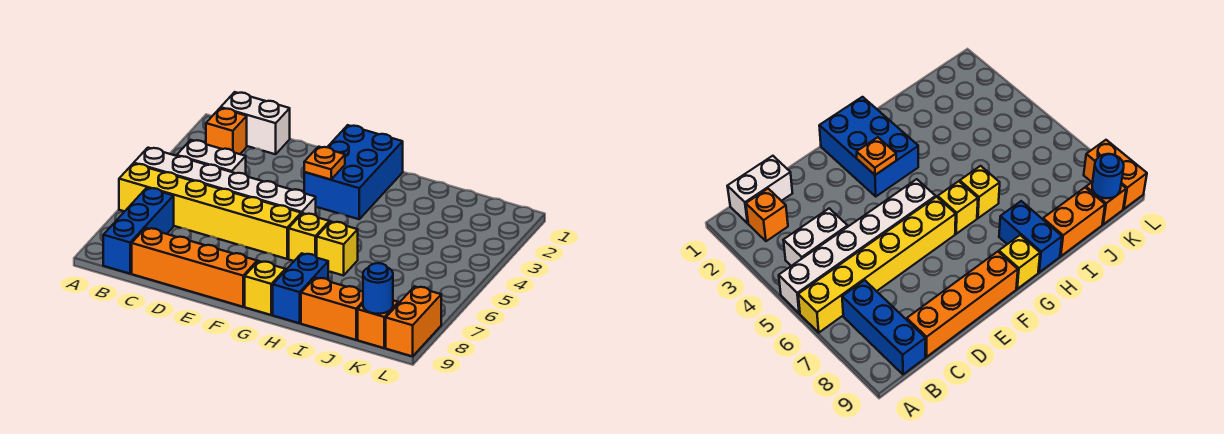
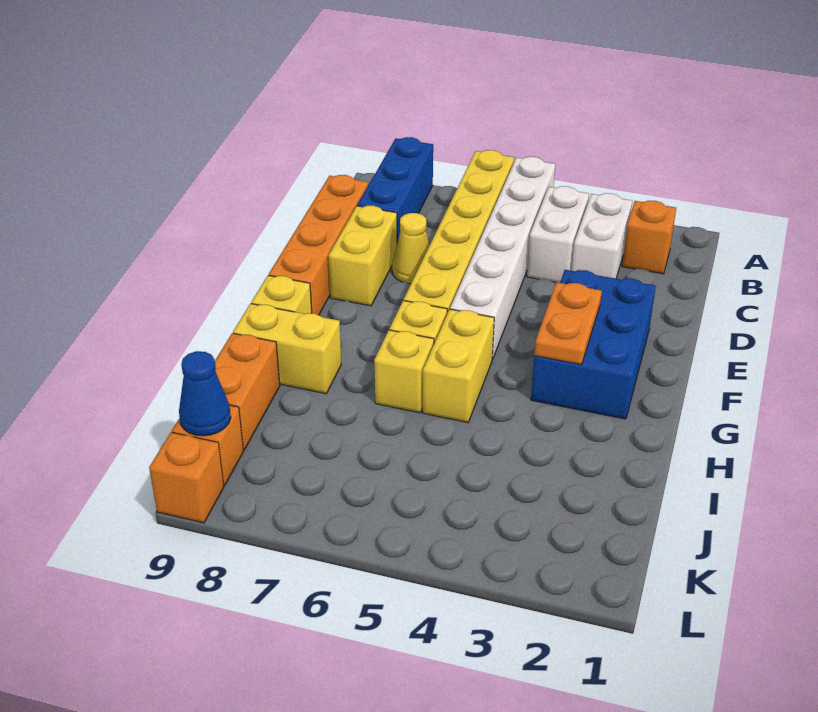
white 1x2 brick [221,92,290,154] -> white 1x2 brick moved to [572,193,632,278]
blue 1x3 brick [103,188,174,274] -> blue 1x3 brick turned to [357,137,433,243]
none -> yellow 1x1 cone [392,213,430,284]
none -> yellow 1x2 brick [328,206,397,306]
blue 2x3 brick [304,125,403,219] -> blue 2x3 brick turned to [531,270,656,419]
orange 1x1 plate [304,147,345,180] -> orange 1x2 plate [534,282,602,365]
none -> yellow 1x2 brick [423,309,494,422]
blue 1x2 brick [273,253,328,323] -> yellow 1x2 brick [233,304,341,394]
blue 1x1 round brick [363,263,393,314] -> blue 1x1 cone [179,351,231,436]
orange 1x2 brick [386,286,441,356] -> orange 1x1 brick [149,432,224,523]

